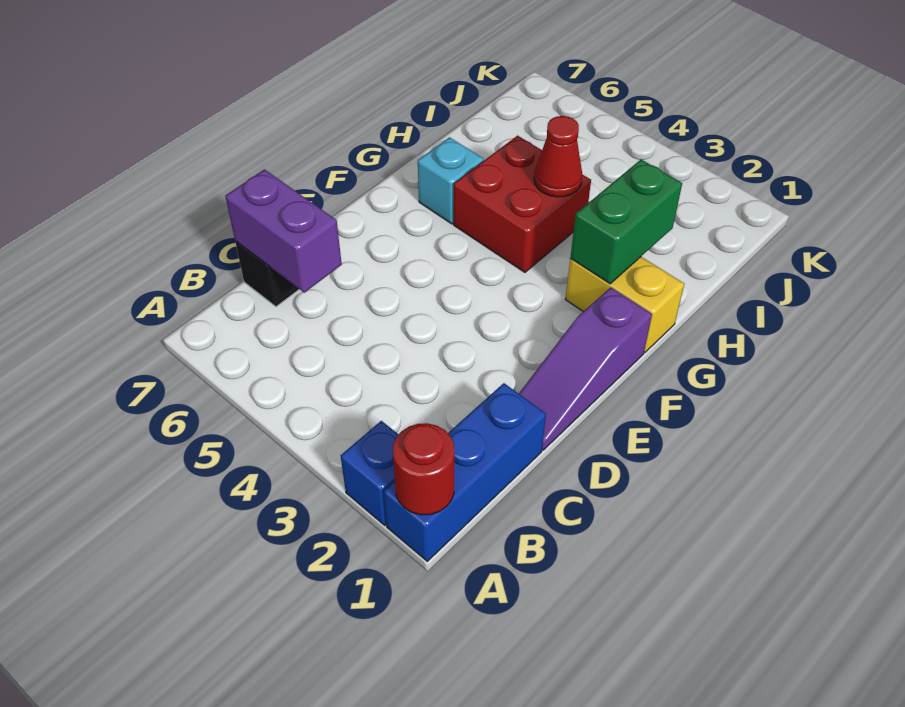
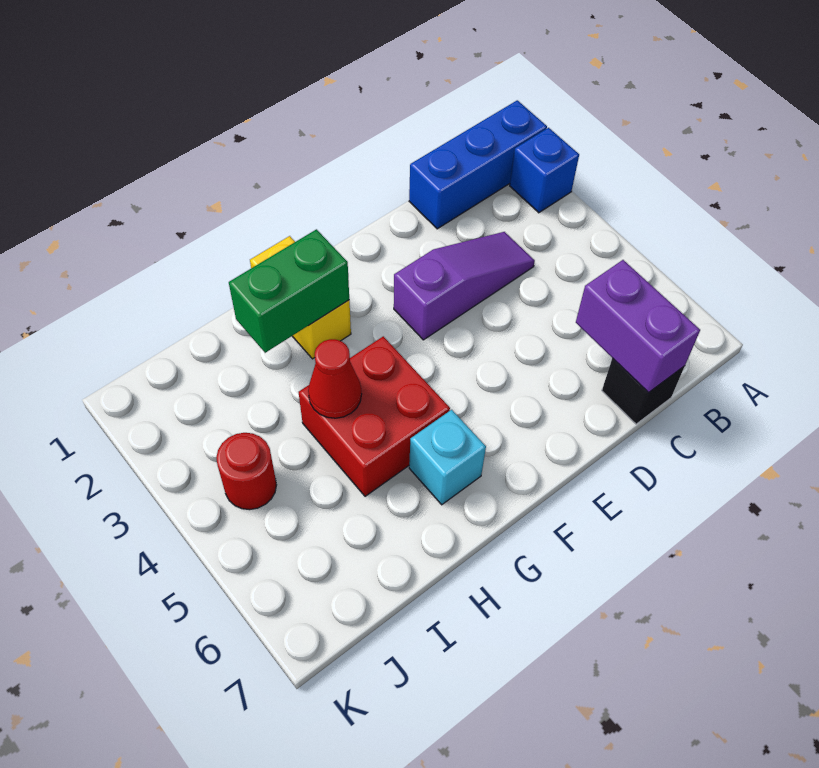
red 1x1 round brick [393,423,454,515] -> red 1x1 round brick moved to [216,433,276,510]
purple 1x3 slope [519,287,652,450] -> purple 1x3 slope moved to [394,232,535,340]

